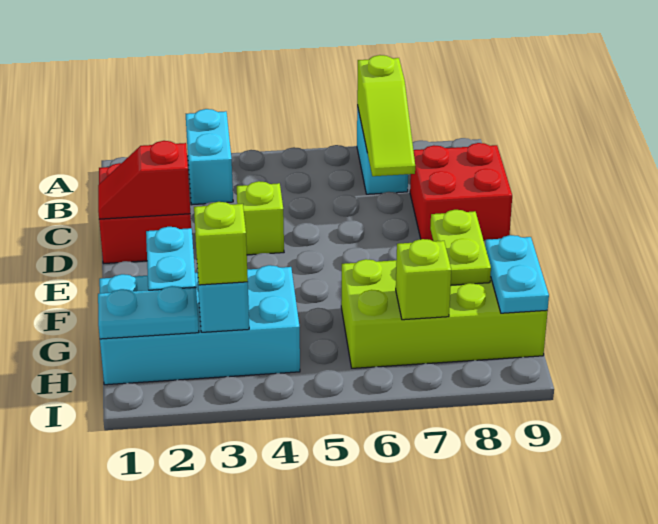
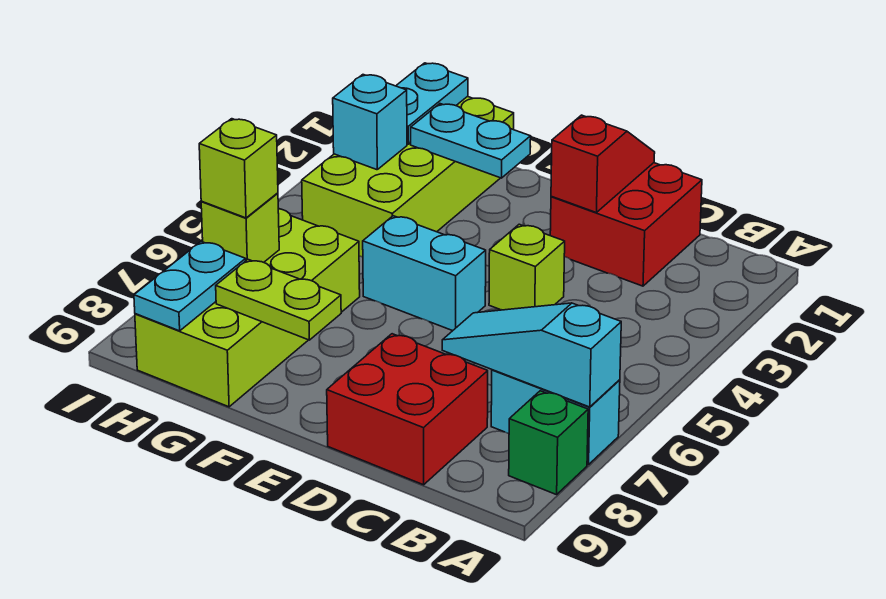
cyan 1x2 brick [186,109,233,204] -> cyan 1x2 brick moved to [363,216,486,331]
lime 1x3 slope [357,55,415,176] -> cyan 1x3 slope [442,303,621,407]
none -> green 1x1 brick [509,391,588,495]
cyan 2x4 brick [99,265,300,385] -> lime 2x4 brick [302,96,514,257]
cyan 1x2 plate [485,235,549,313] -> cyan 1x2 plate turned to [134,242,246,331]
lime 1x1 brick [194,202,248,285] -> lime 1x1 brick moved to [199,119,278,218]

